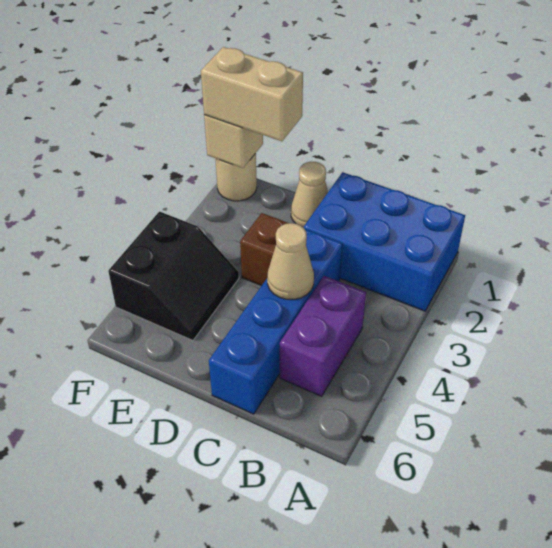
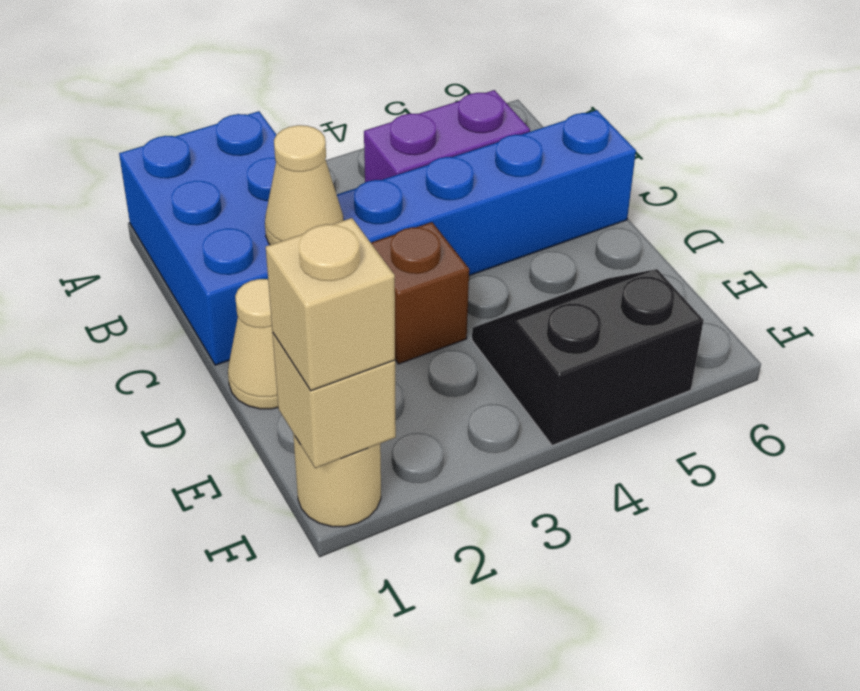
tan 1x1 cone [267,223,314,299] -> tan 1x1 cone moved to [265,125,343,245]
tan 1x2 brick [201,47,303,141] -> tan 1x1 brick [266,218,395,391]

